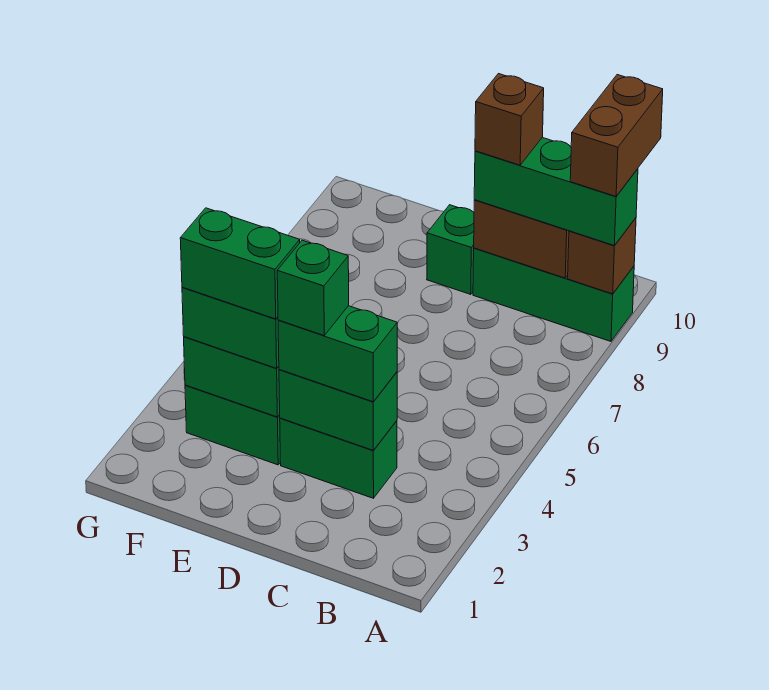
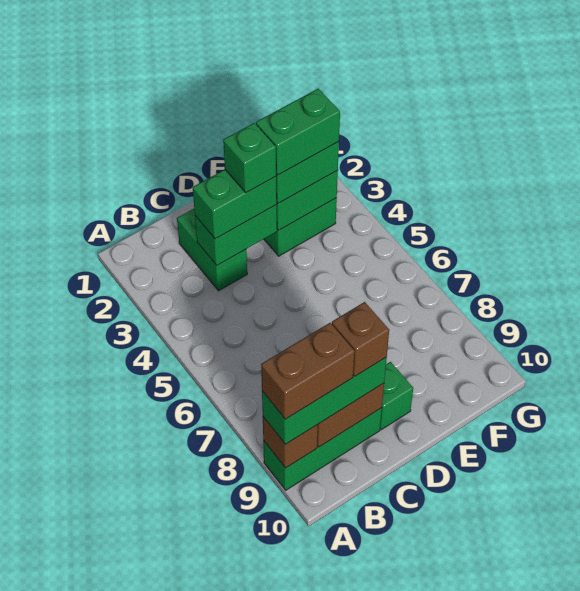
brown 1x2 brick [570,75,663,196] -> brown 1x2 brick turned to [261,323,355,419]
green 1x2 brick [280,418,397,498] -> green 1x2 brick turned to [177,209,247,291]

